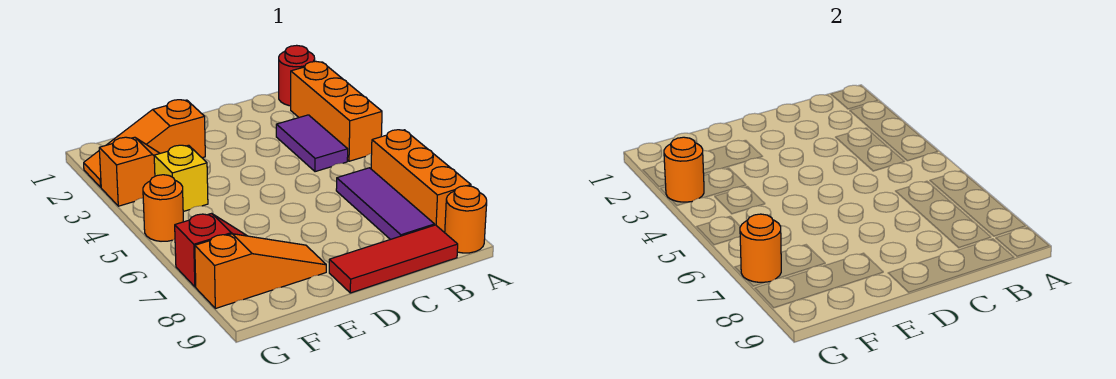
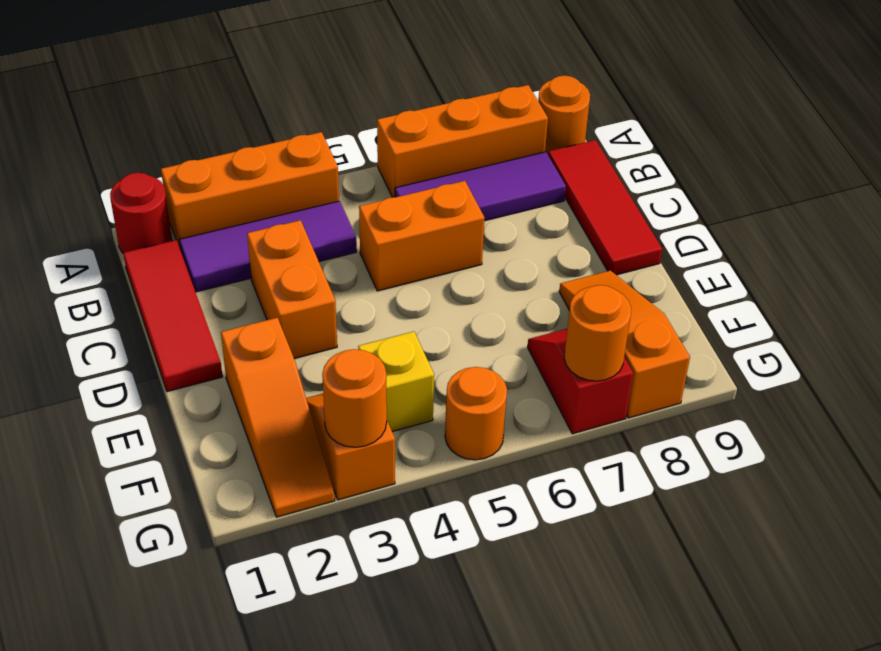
none -> red 1x3 tile [123,240,223,392]
purple 1x2 tile [276,115,348,172] -> purple 1x3 tile [179,201,357,292]
none -> orange 1x2 brick [247,220,337,359]
none -> orange 1x2 brick [359,181,485,291]

